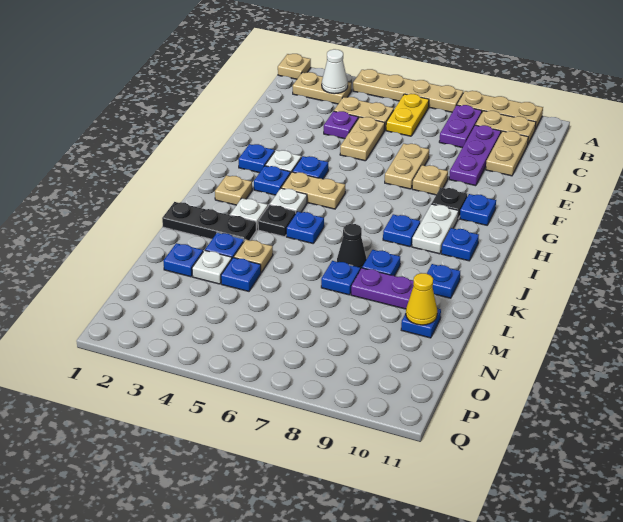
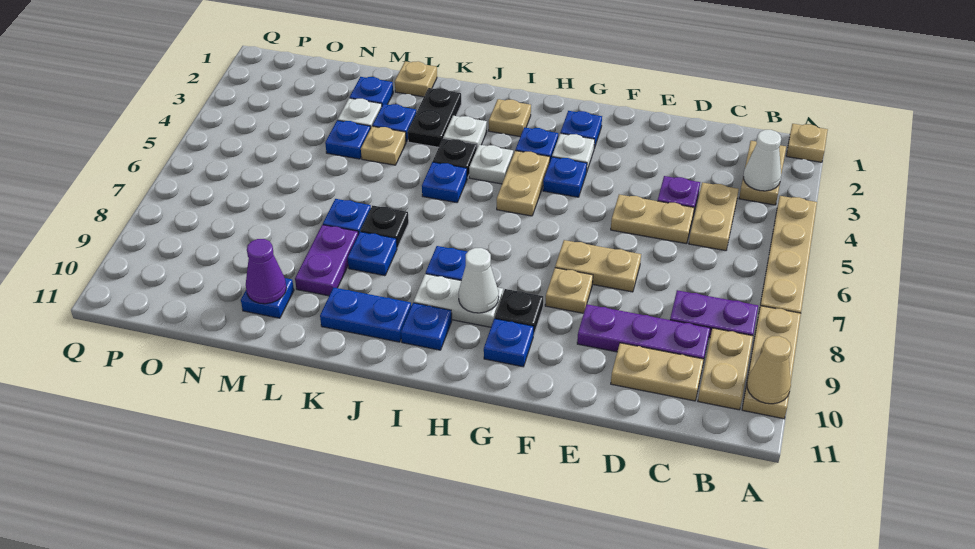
none -> tan 1x1 cone [747,336,791,404]
yellow 1x2 plate [386,94,429,136] -> none
none -> white 1x1 cone [458,248,499,313]
black 1x3 plate [162,202,256,241] -> black 1x2 plate [408,88,461,147]
black 1x1 cone [337,224,367,270] -> black 1x1 plate [361,205,409,248]
blue 1x1 plate [427,264,460,298] -> blue 1x2 plate [320,287,411,342]
none -> tan 1x1 plate [395,61,437,97]
yellow 1x1 cone [406,273,437,325] -> purple 1x1 cone [246,239,286,304]

